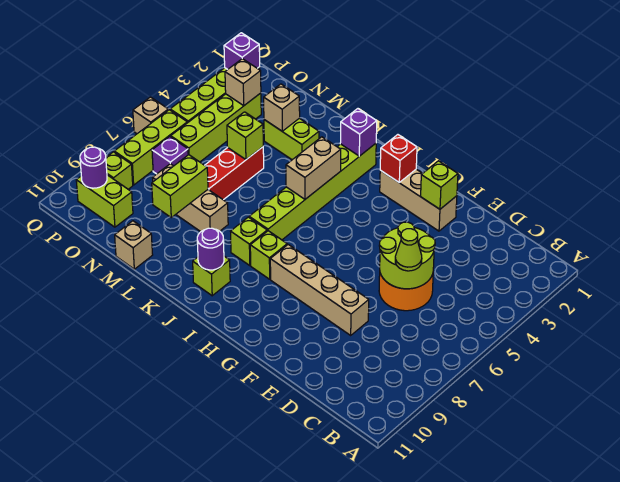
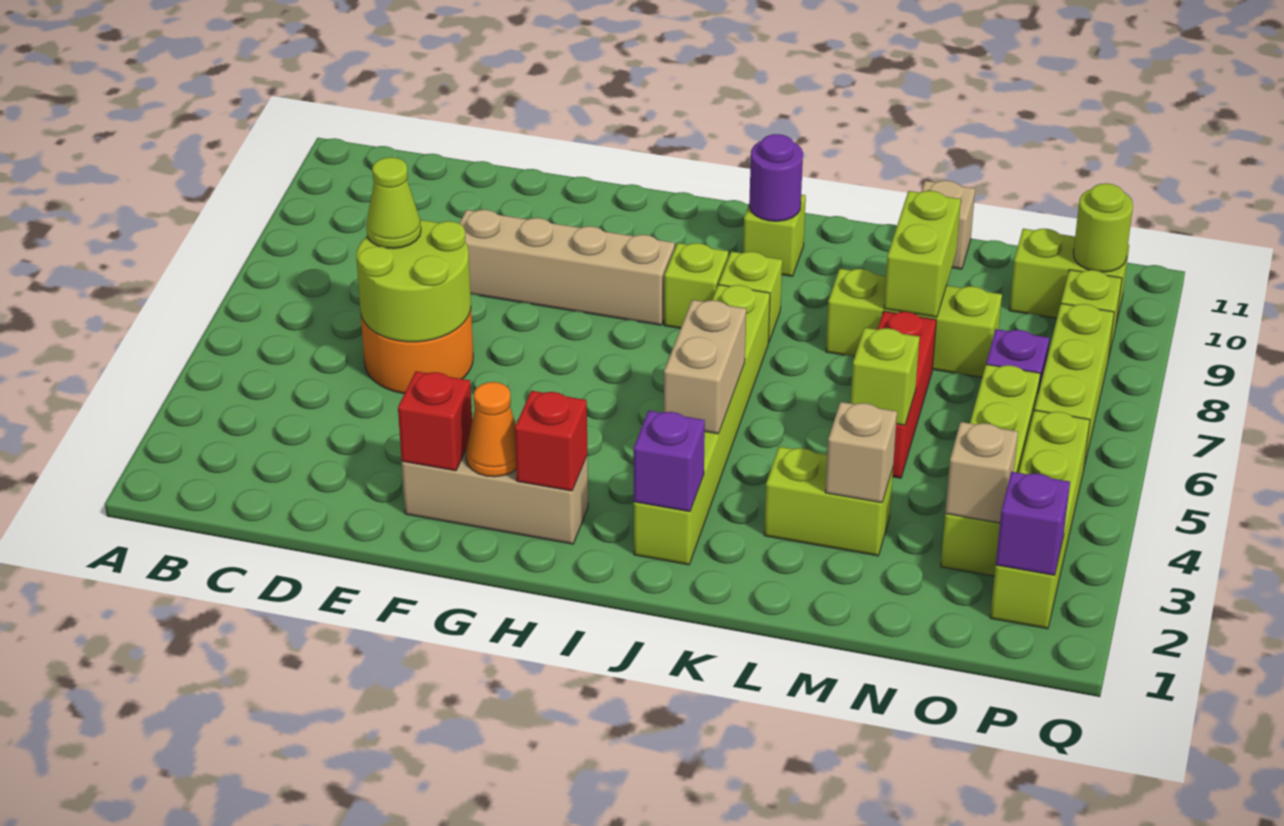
lime 1x1 brick [421,161,458,209] -> red 1x1 brick [398,371,472,471]
none -> orange 1x1 cone [466,382,516,477]
tan 1x3 brick [153,164,228,232] -> lime 1x3 brick [826,269,1002,378]
purple 1x1 round brick [80,147,107,188] -> lime 1x1 round brick [1073,183,1133,272]
tan 1x1 brick [133,97,168,134] -> none

